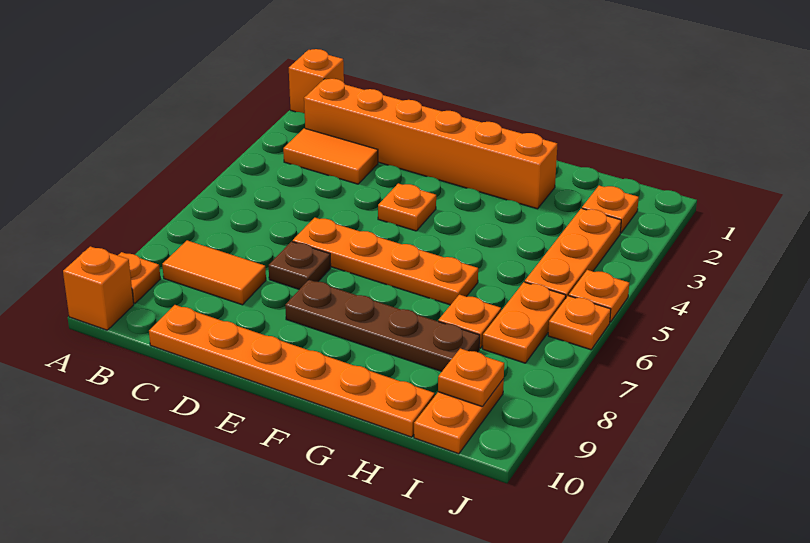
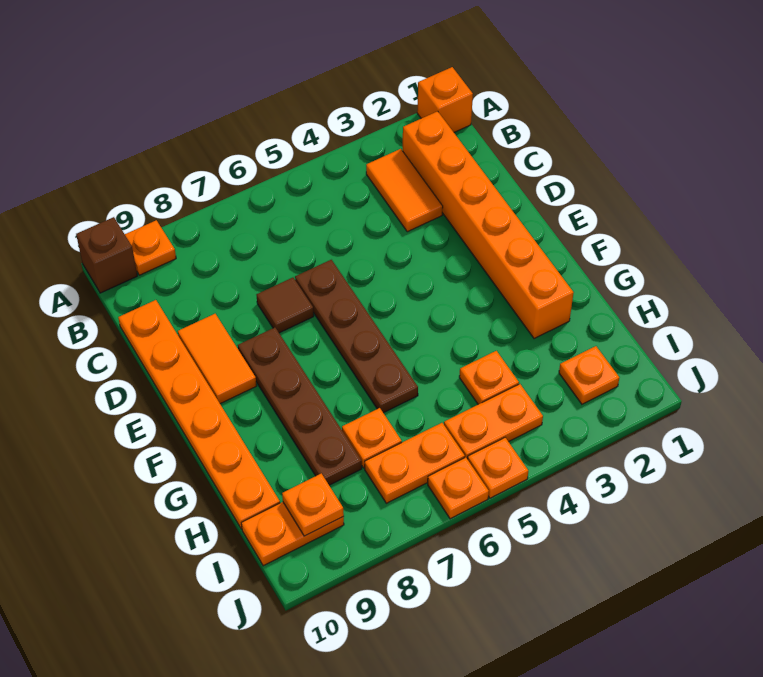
orange 1x1 brick [63,246,134,330] -> brown 1x1 brick [76,217,137,293]
orange 1x2 tile [162,240,266,305] -> orange 1x2 tile moved to [178,314,256,404]
orange 1x4 plate [293,218,478,305] -> brown 1x4 plate [295,260,418,413]
brown 1x1 plate [268,242,331,289] -> brown 1x1 tile [257,278,314,333]
orange 1x1 plate [378,183,436,231] -> orange 1x1 plate moved to [459,351,519,404]
orange 1x3 plate [525,208,621,298] -> orange 1x2 plate [444,384,543,459]

